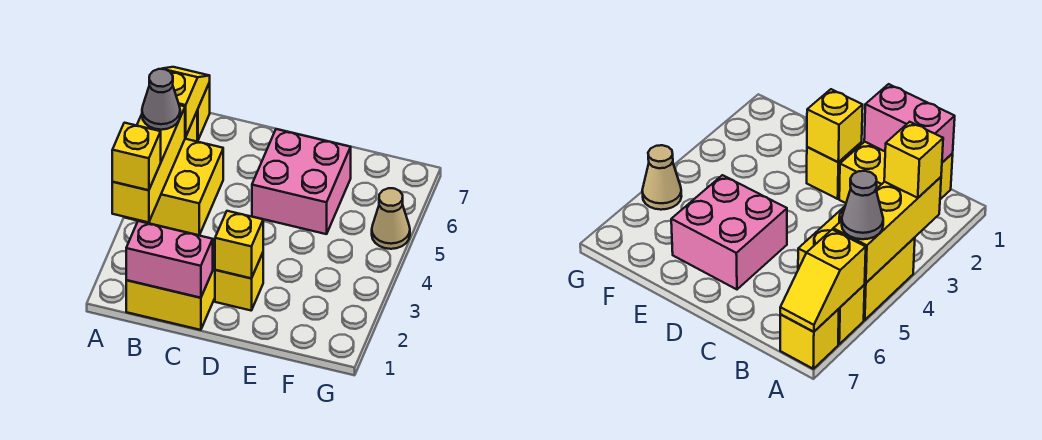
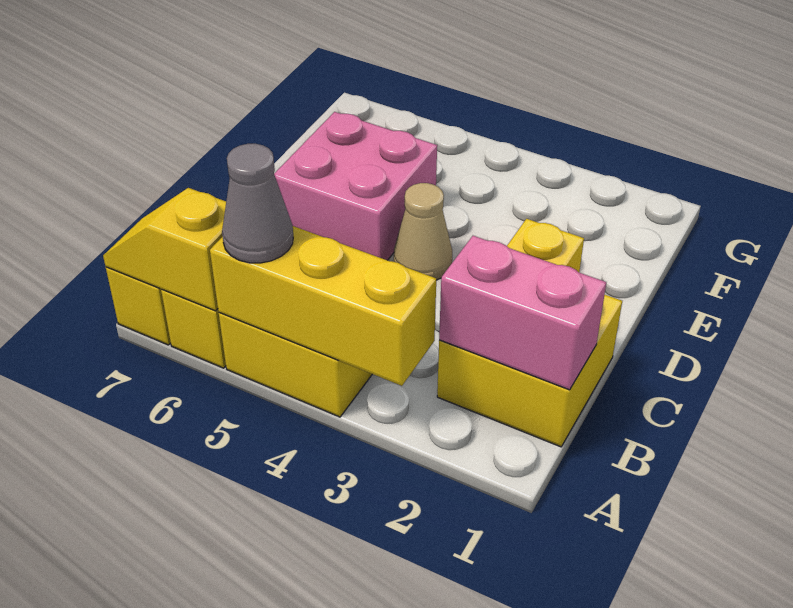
yellow 1x1 brick [112,123,161,190] -> none
pink 1x2 brick [126,221,213,298] -> pink 1x2 brick turned to [439,236,606,390]
yellow 1x1 brick [215,211,263,278] -> none
tan 1x1 cone [372,188,410,249] -> tan 1x1 cone moved to [394,183,452,280]

